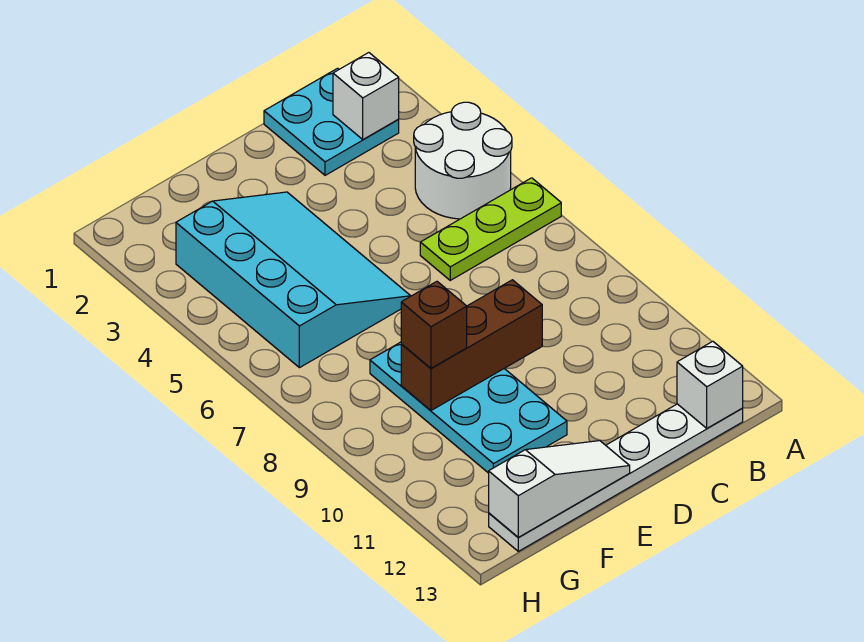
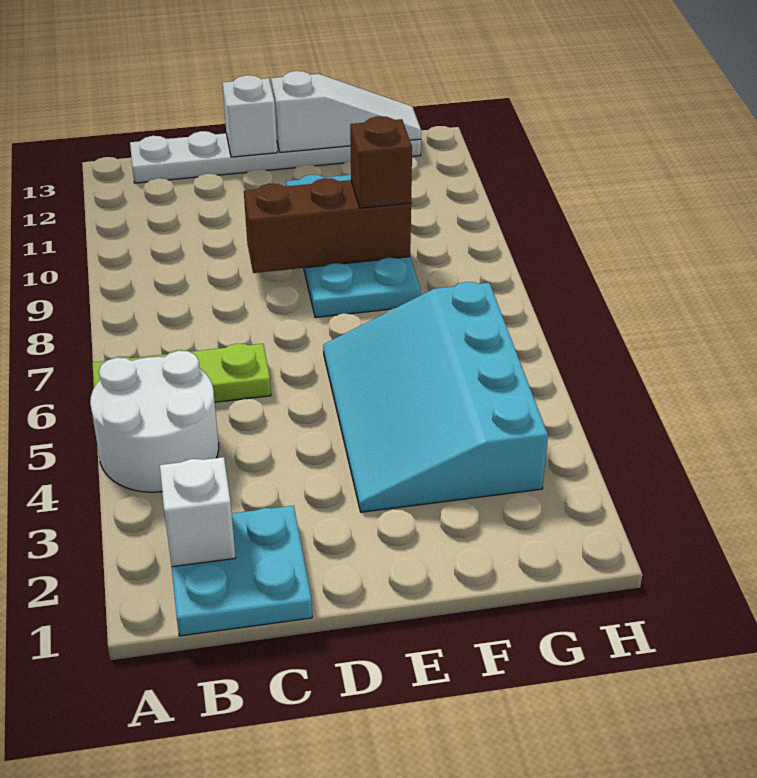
white 1x1 brick [677,341,743,428] -> white 1x1 brick moved to [223,75,277,157]
white 1x3 slope [489,441,630,537] -> white 1x3 slope turned to [271,71,421,153]

